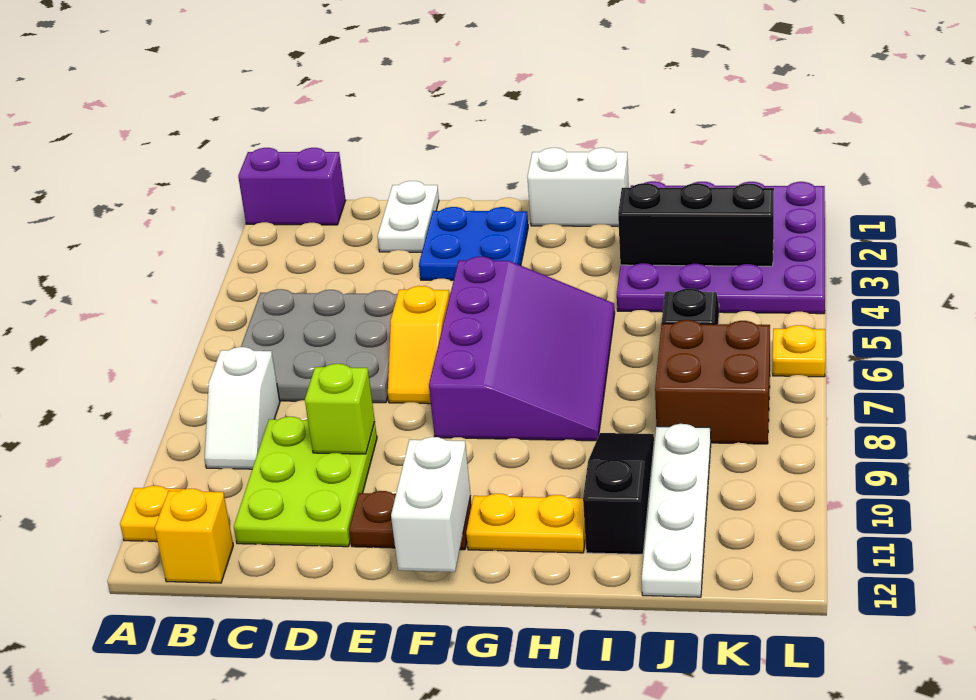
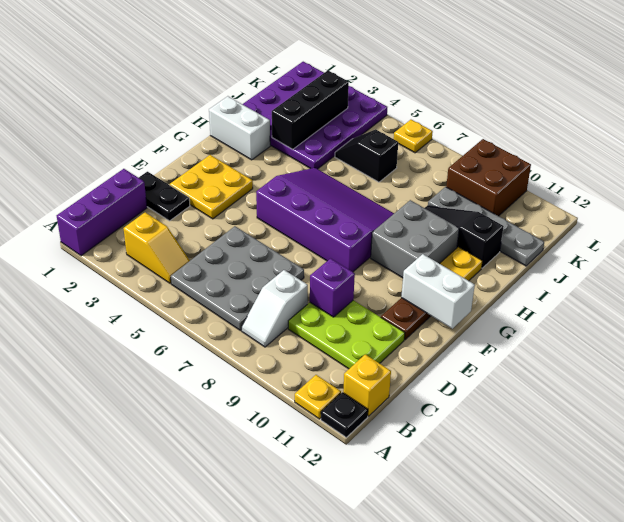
purple 1x2 brick [238,148,346,225] -> purple 1x3 brick [57,169,147,256]
none -> black 1x1 plate [321,392,368,437]
white 1x2 slope [205,347,280,469] -> white 1x2 slope turned to [242,270,308,347]
white 1x2 plate [377,181,439,252] -> black 1x2 plate [139,172,190,221]
lime 1x1 brick [305,364,375,454] -> purple 1x1 brick [310,259,355,317]
blue 2x2 plate [419,207,528,280] -> yellow 2x2 plate [170,155,253,219]
yellow 1x2 slope [388,286,450,404] -> yellow 1x2 slope moved to [123,212,190,283]
white 1x2 brick [527,148,629,226] -> white 1x2 brick turned to [209,96,270,160]
none -> grey 2x2 brick [371,200,459,278]
brown 2x2 brick [655,320,770,444] -> brown 2x2 brick moved to [446,139,531,216]
white 1x4 plate [642,424,711,597] -> grey 1x4 plate [428,187,544,266]

